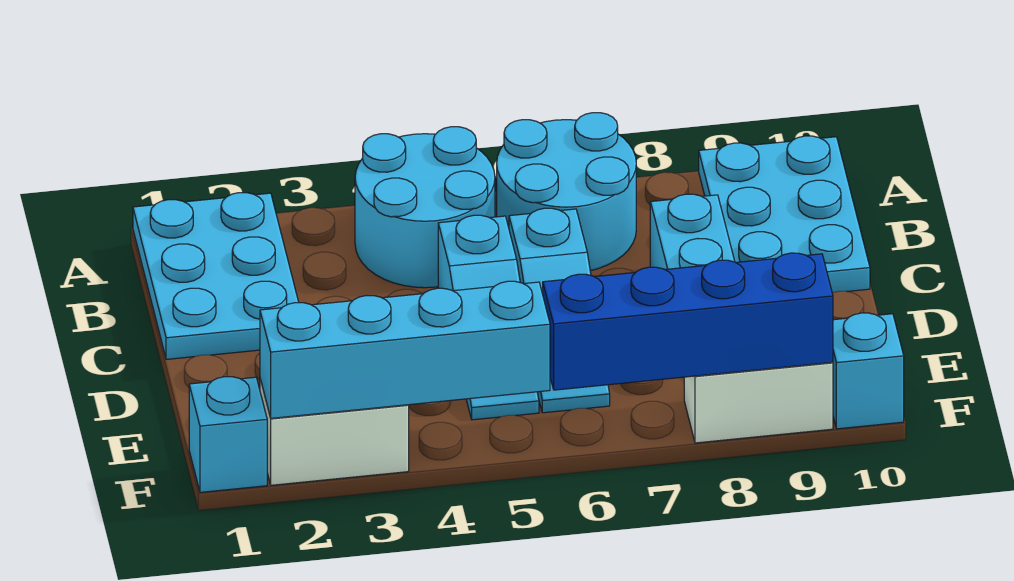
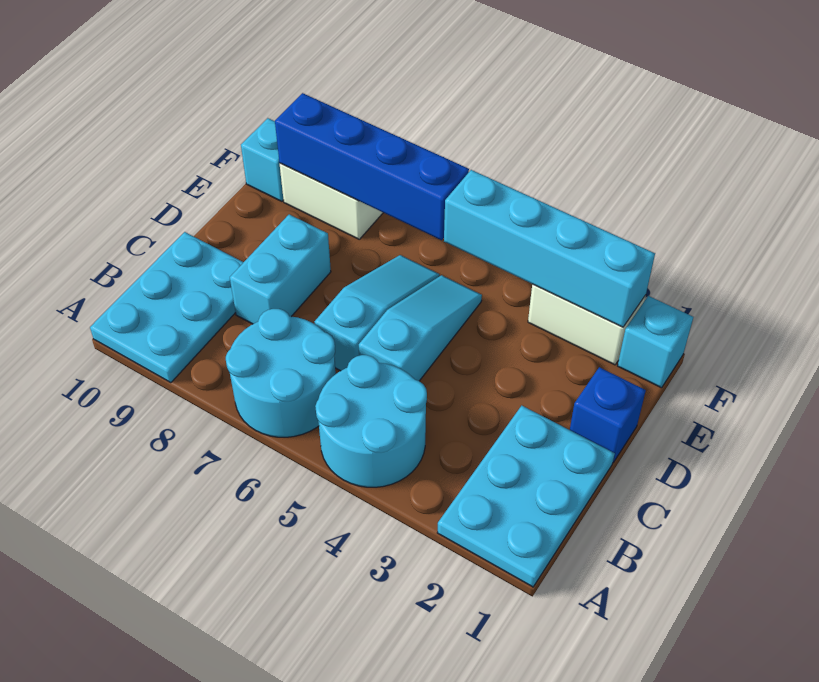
none -> blue 1x1 brick [570,367,646,463]

